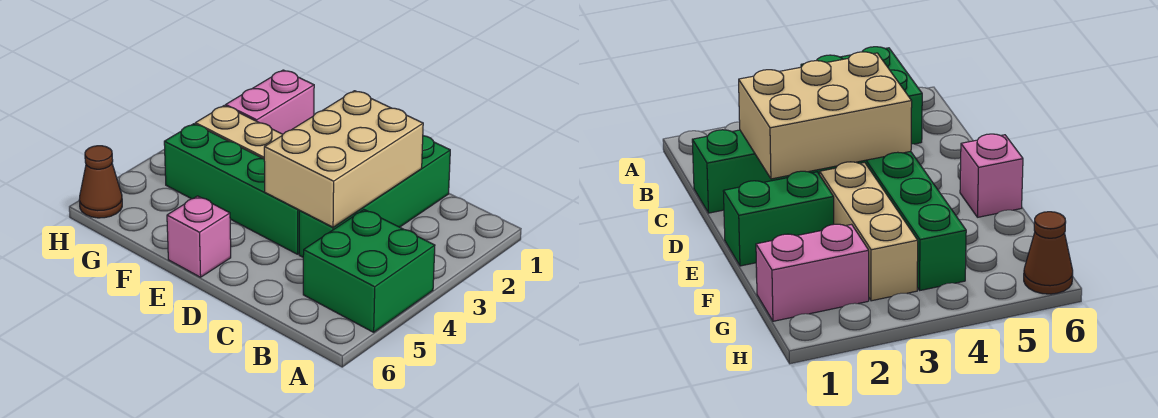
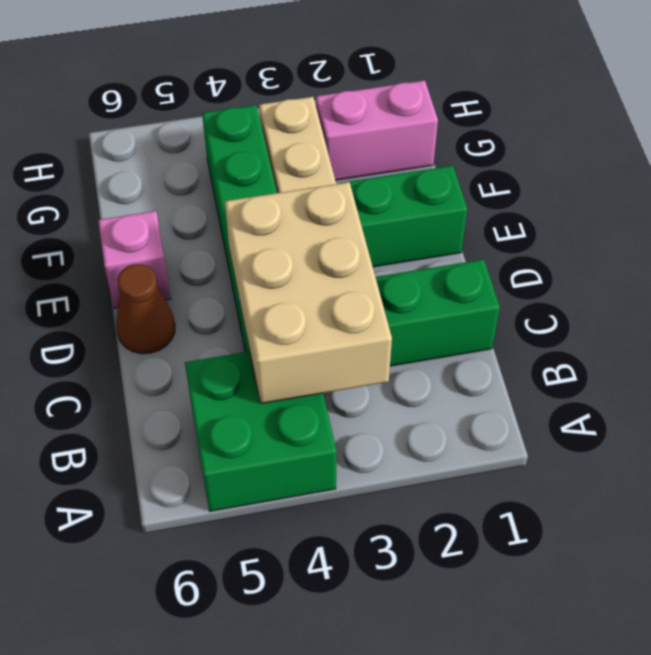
tan 2x3 brick [264,91,423,227] -> tan 2x3 brick turned to [225,182,392,404]
brown 1x1 cone [79,146,122,218] -> brown 1x1 cone moved to [116,264,175,354]

